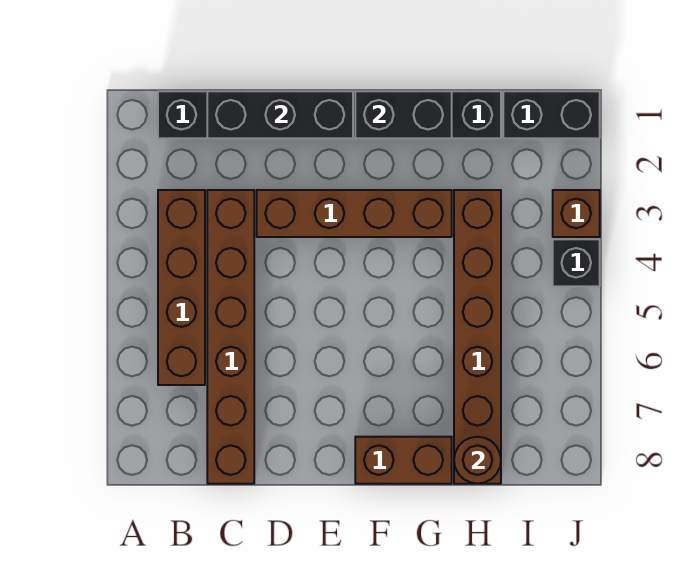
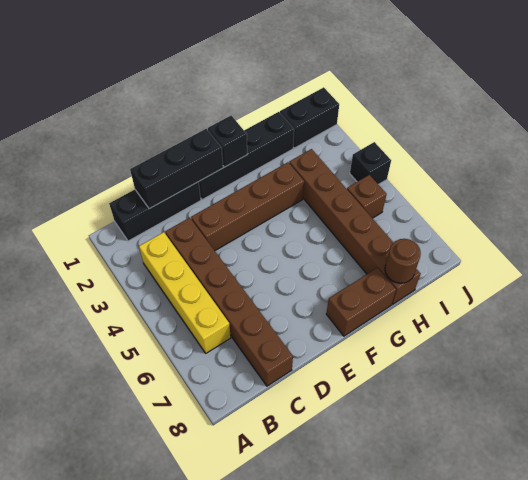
brown 1x4 brick [158,190,205,385] -> yellow 1x4 brick [139,232,231,353]
black 1x2 brick [355,91,452,138] -> black 1x1 brick [208,116,247,167]
brown 1x1 brick [553,190,600,237] -> brown 1x1 brick moved to [347,175,387,218]

